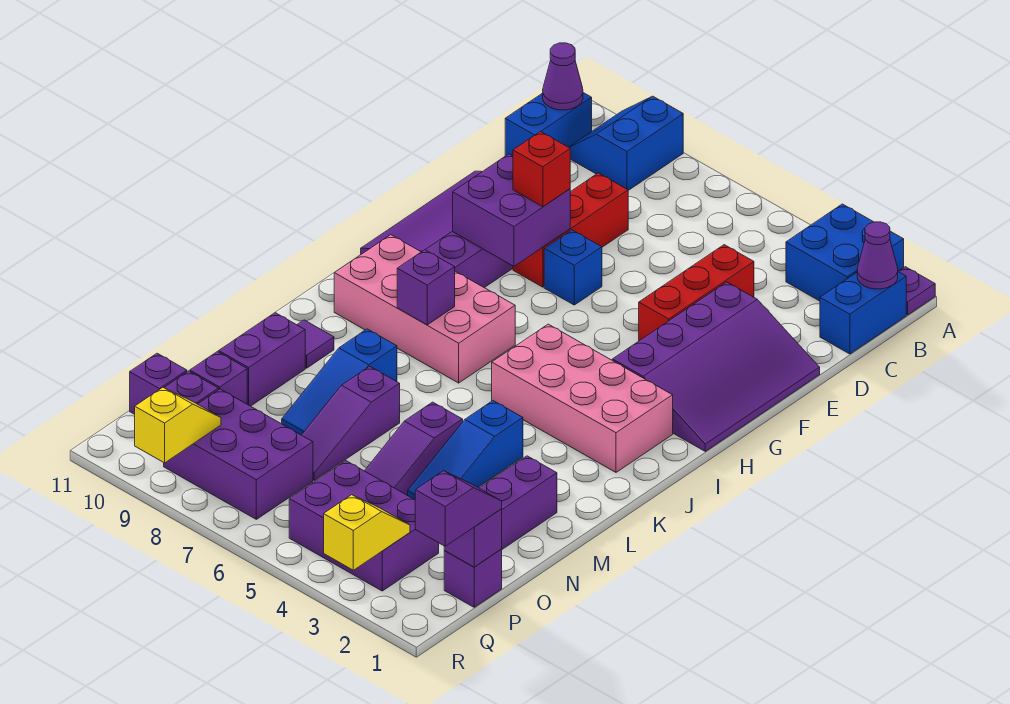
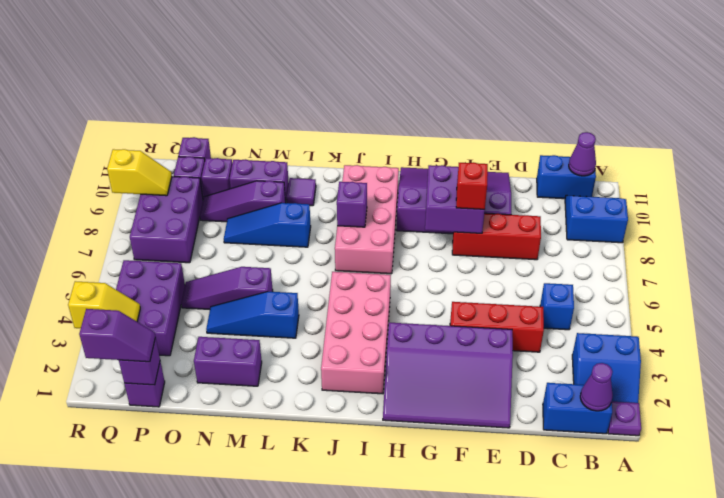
blue 2x2 brick [786,204,904,301] -> blue 2x2 slope [572,333,641,403]
blue 1x1 brick [544,230,602,305] -> blue 1x1 brick moved to [540,283,574,330]
purple 1x3 slope [302,366,400,480] -> purple 1x3 slope moved to [200,181,286,222]

